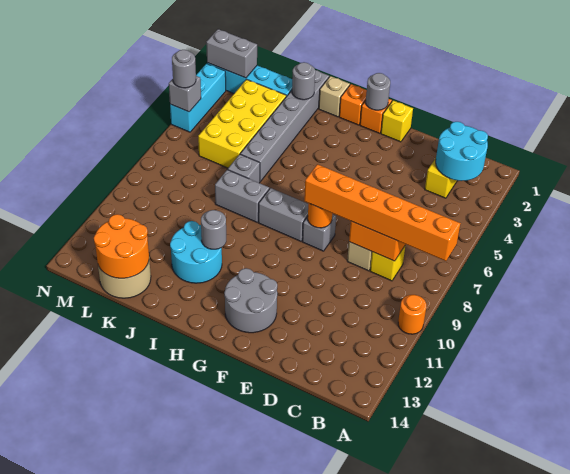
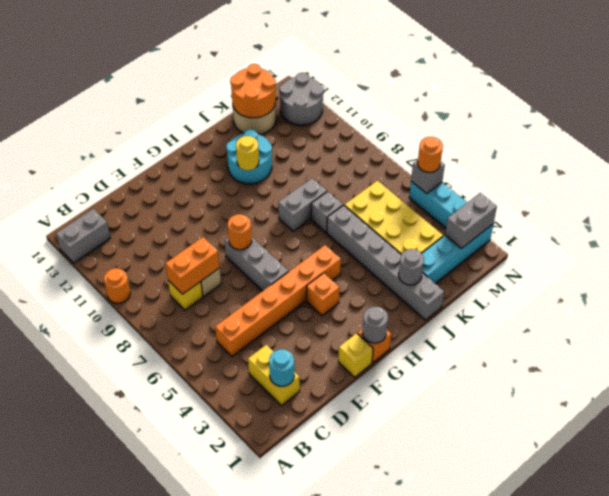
orange 1x6 brick [304,164,461,261] -> orange 1x6 brick moved to [215,245,341,357]
cyan 2x2 round brick [436,122,488,181] -> cyan 1x1 round brick [269,349,294,386]
grey 1x1 brick [302,214,336,251] -> grey 1x3 brick [224,237,288,291]
grey 2x2 round brick [224,268,277,333] -> grey 2x2 round brick moved to [280,73,324,125]
grey 1x2 brick [258,188,308,241] -> grey 1x2 brick moved to [56,209,110,263]
orange 1x1 brick [339,84,367,125] -> orange 1x1 brick moved to [306,273,340,316]
tan 1x1 brick [319,76,350,117] -> none
grey 1x1 round brick [201,210,226,249] -> yellow 1x1 round brick [236,136,259,170]
grey 1x1 round brick [172,50,196,88] -> orange 1x1 round brick [418,137,443,172]

